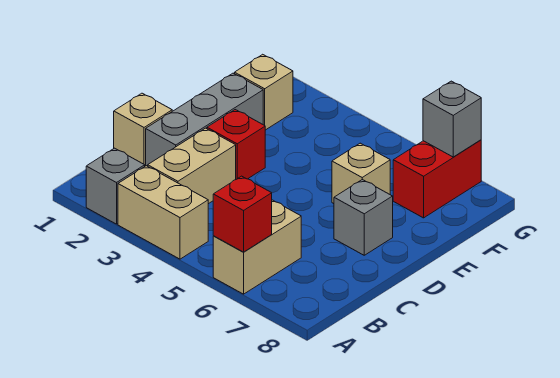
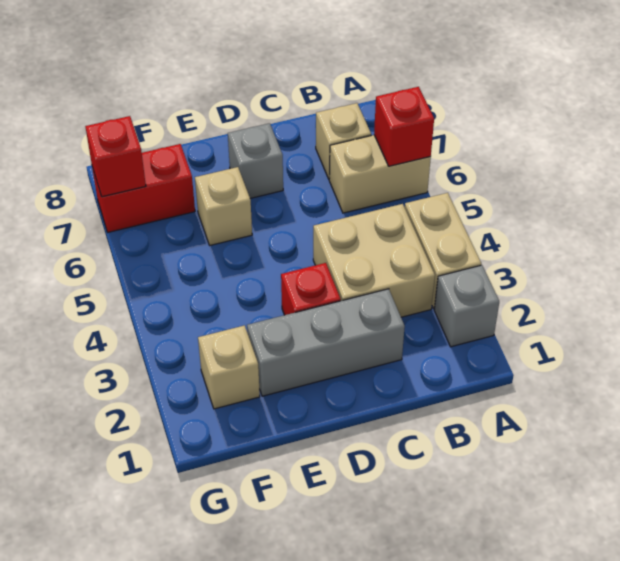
tan 1x2 brick [148,128,236,204] -> tan 2x2 brick [313,204,435,317]
tan 1x1 brick [114,93,172,166] -> tan 1x1 brick moved to [316,103,371,179]
grey 1x1 brick [423,81,481,157] -> red 1x1 brick [85,116,146,197]

